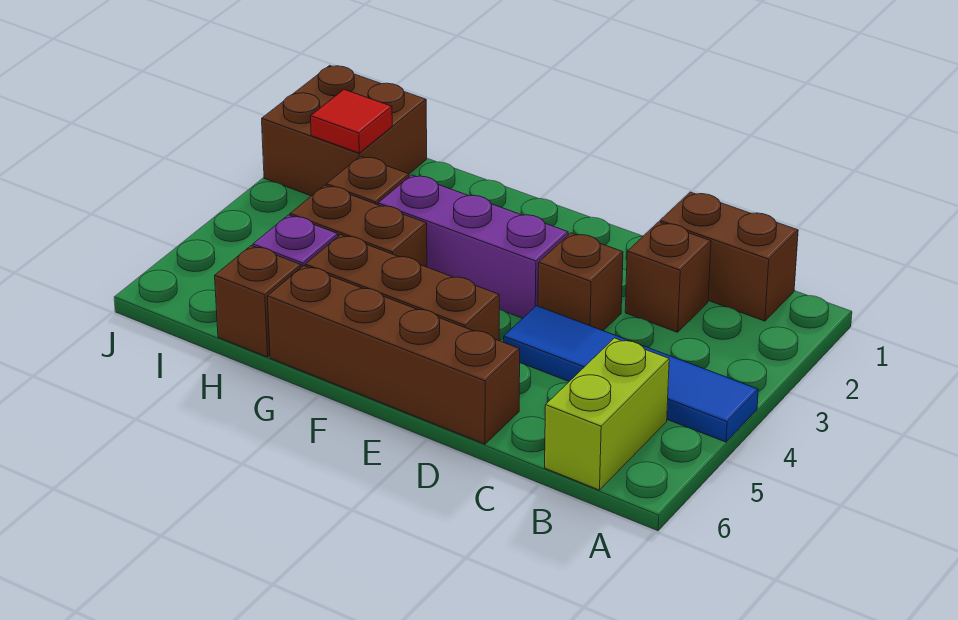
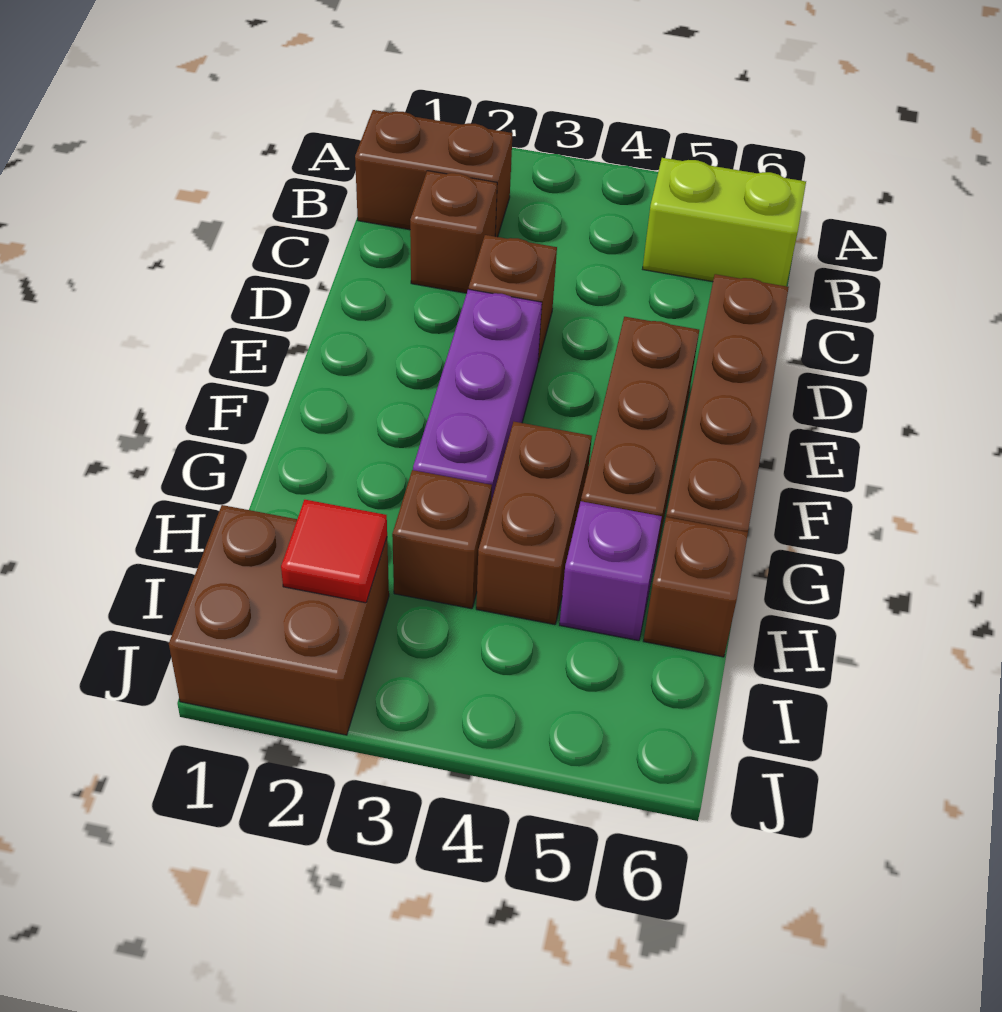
blue 1x4 tile [504,306,758,442] -> none
brown 1x2 brick [660,192,798,321] -> brown 1x2 brick turned to [355,110,513,237]

